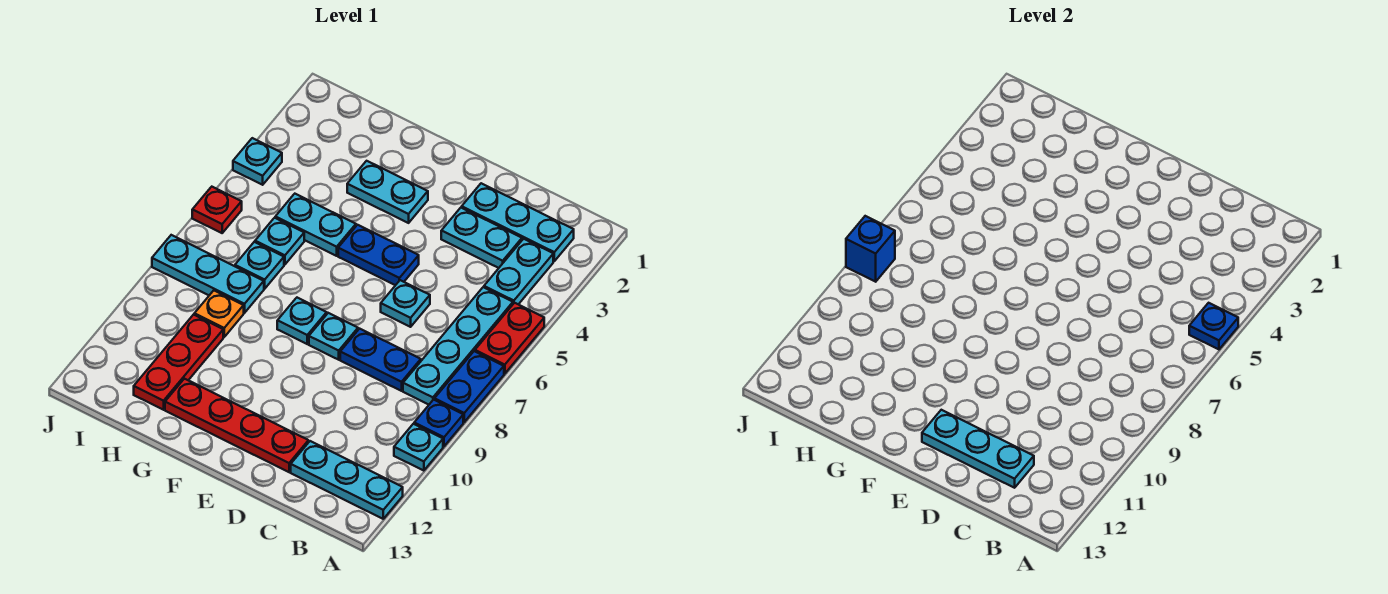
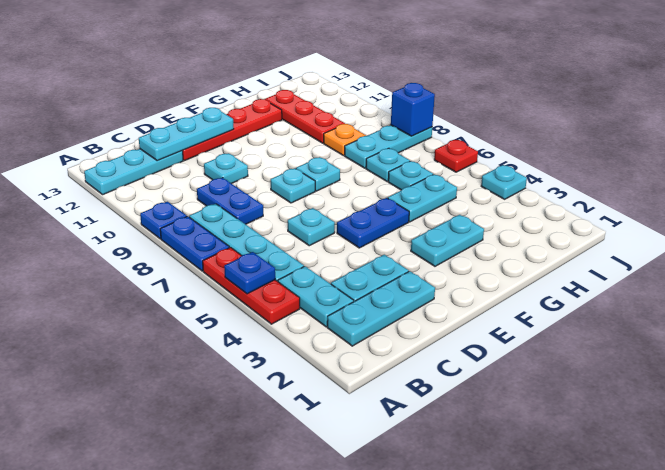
red 1x2 plate [475,303,544,374] -> red 1x3 plate [203,247,300,324]
cyan 1x1 plate [394,424,443,471] -> cyan 1x1 plate moved to [204,153,248,184]
blue 1x2 plate [340,329,421,391] -> blue 1x2 plate turned to [197,178,263,224]

